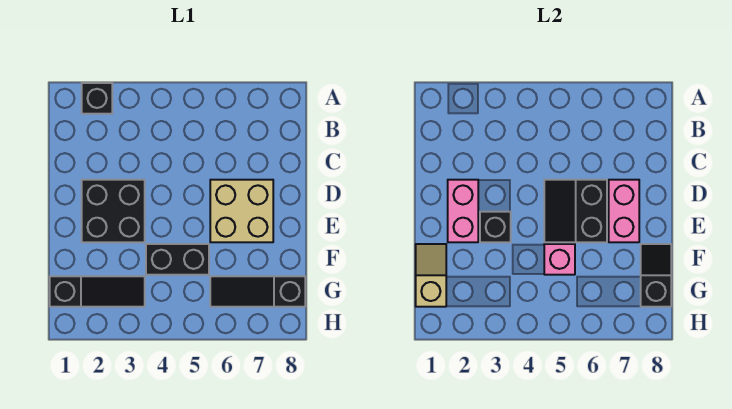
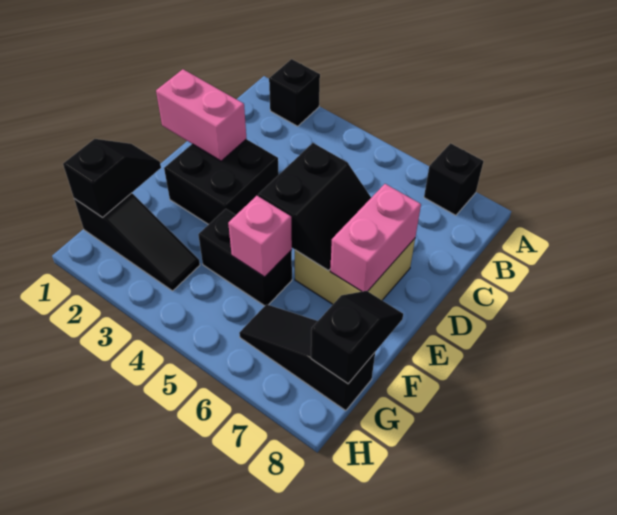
pink 1x2 brick [448,180,478,242] -> pink 1x2 brick turned to [156,69,246,161]
black 2x2 slope [544,180,607,242] -> black 2x2 slope turned to [258,143,371,270]
black 1x1 brick [480,212,511,242] -> black 1x1 brick moved to [424,143,484,215]
tan 1x2 slope [416,244,446,307] -> black 1x2 slope [63,139,161,217]

